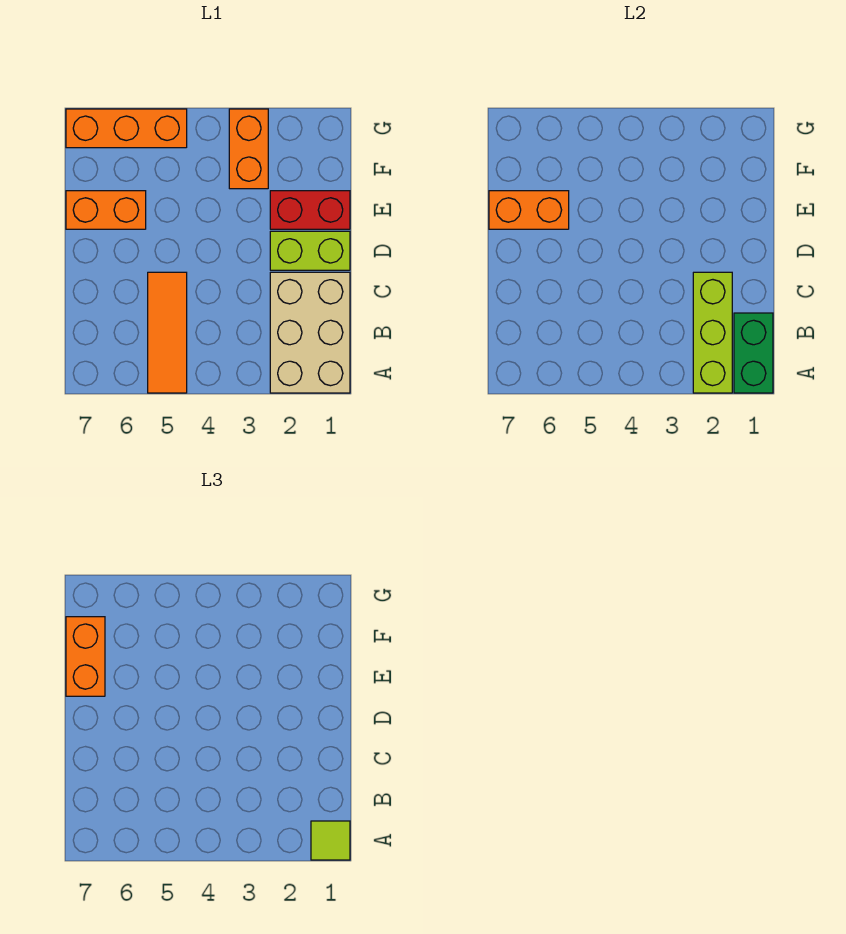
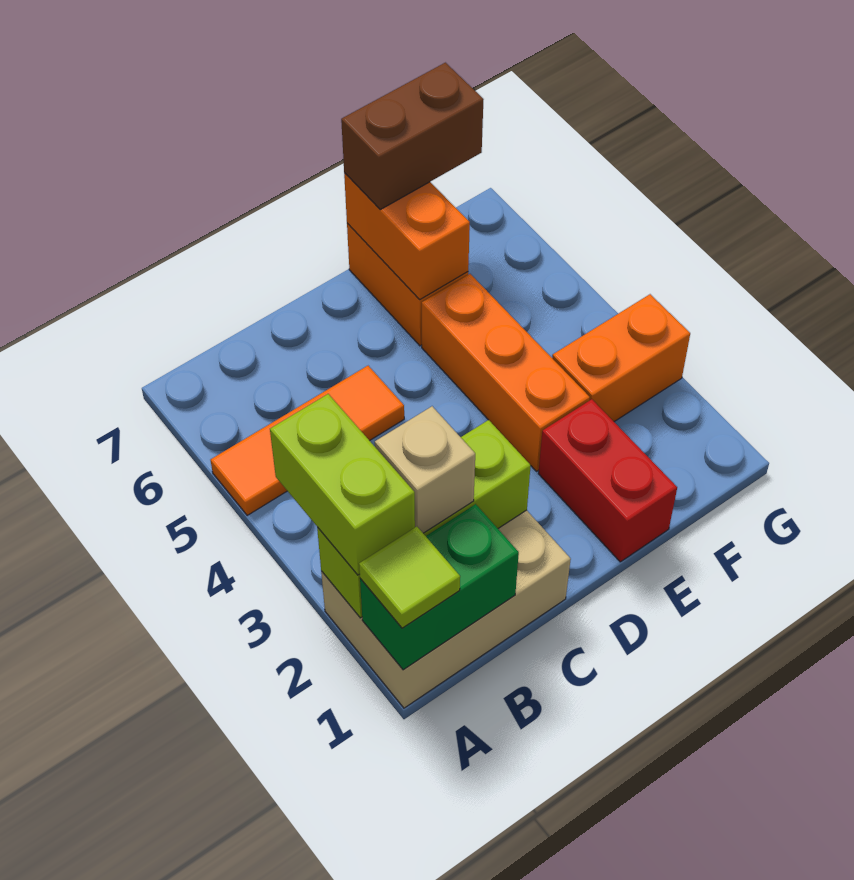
none -> tan 1x1 brick [375,406,475,533]
lime 1x2 brick [270,231,350,270] -> lime 1x2 brick moved to [270,394,415,575]
orange 1x2 brick [66,617,105,696] -> brown 1x2 brick [341,63,484,210]
orange 1x3 brick [66,109,187,148] -> orange 1x3 brick moved to [422,274,590,471]

